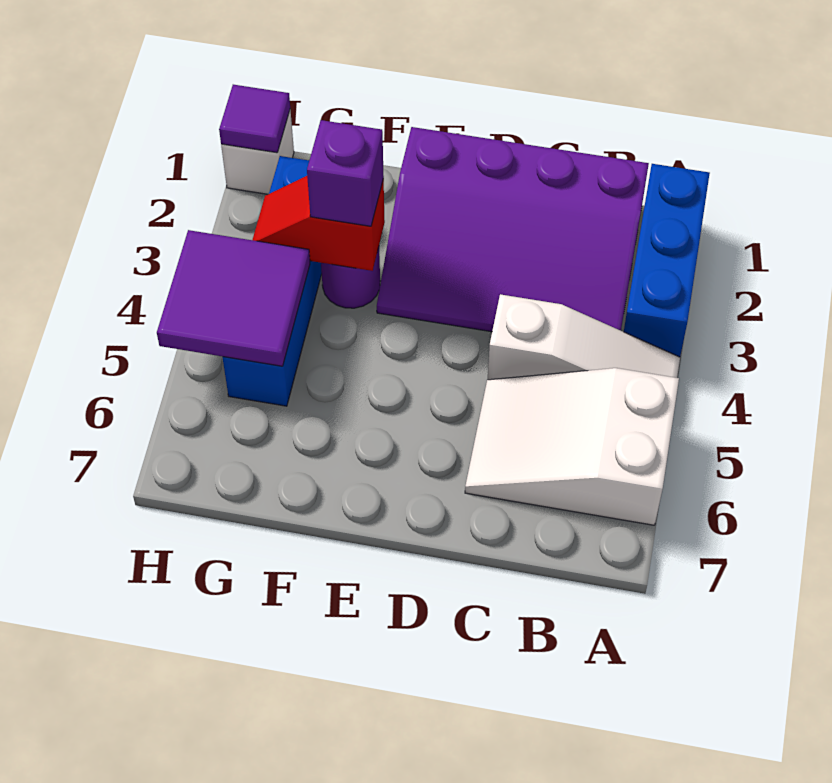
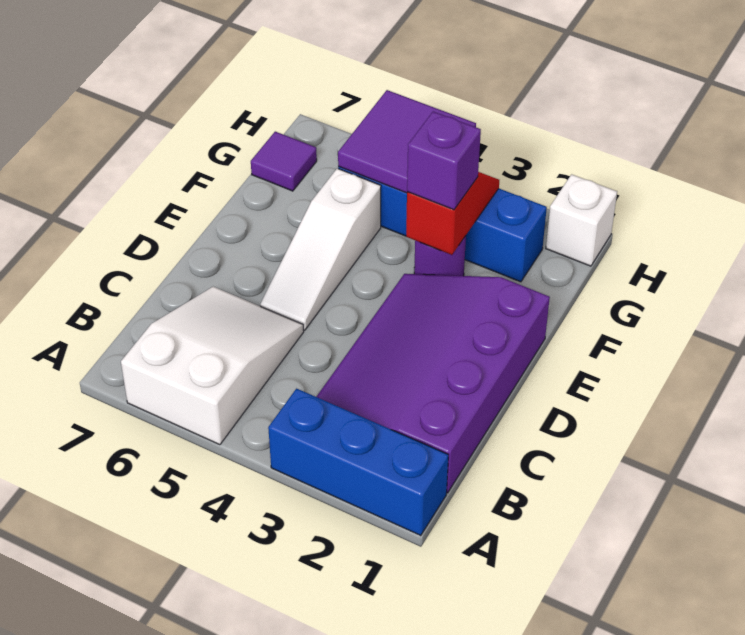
white 1x3 slope [488,294,680,380] -> white 1x3 slope moved to [260,168,381,330]
purple 1x1 tile [219,85,290,153] -> purple 1x1 tile moved to [251,132,317,191]

